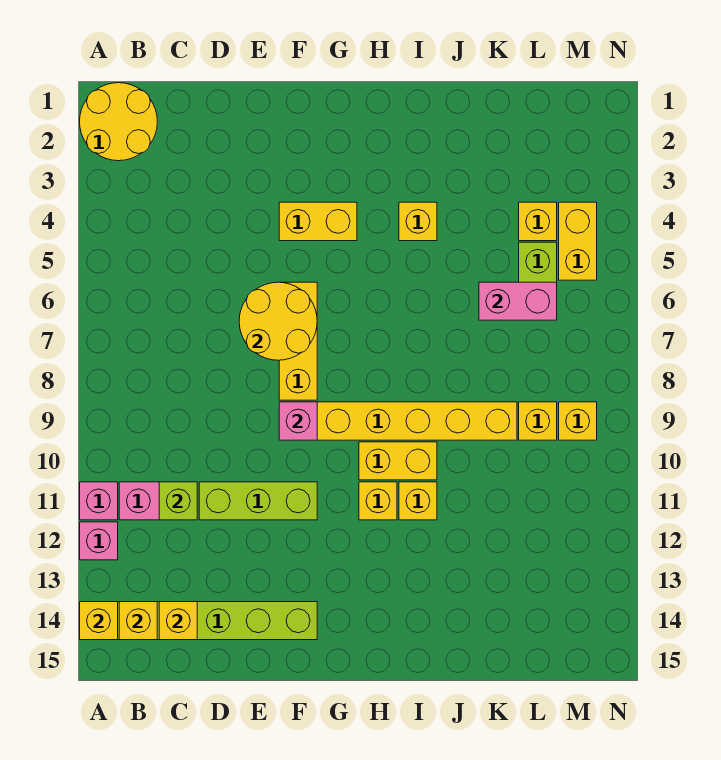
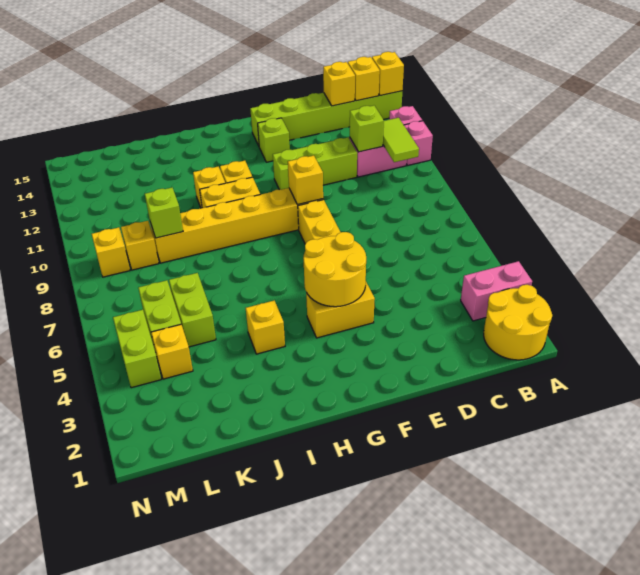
none -> lime 1x2 tile [383,118,419,162]
yellow 2x2 round brick [239,282,317,360] -> yellow 2x2 round brick moved to [303,232,366,307]
pink 1x1 brick [279,402,317,440] -> yellow 1x1 brick [288,156,323,205]
none -> lime 1x1 brick [258,118,290,162]
none -> lime 1x2 brick [169,273,216,347]
pink 1x2 brick [479,282,557,320] -> pink 1x2 brick moved to [461,261,532,321]
none -> lime 1x1 brick [145,188,183,238]
yellow 1x2 brick [559,202,597,280] -> lime 1x2 brick [113,310,161,388]

